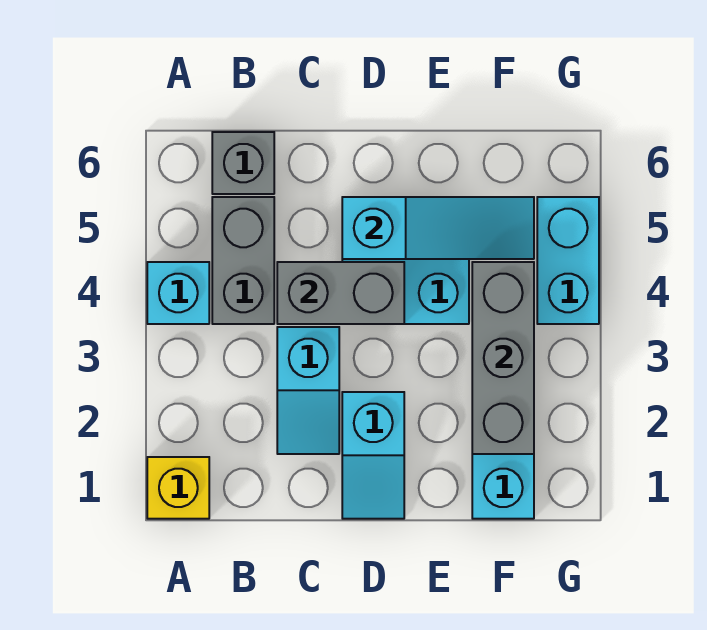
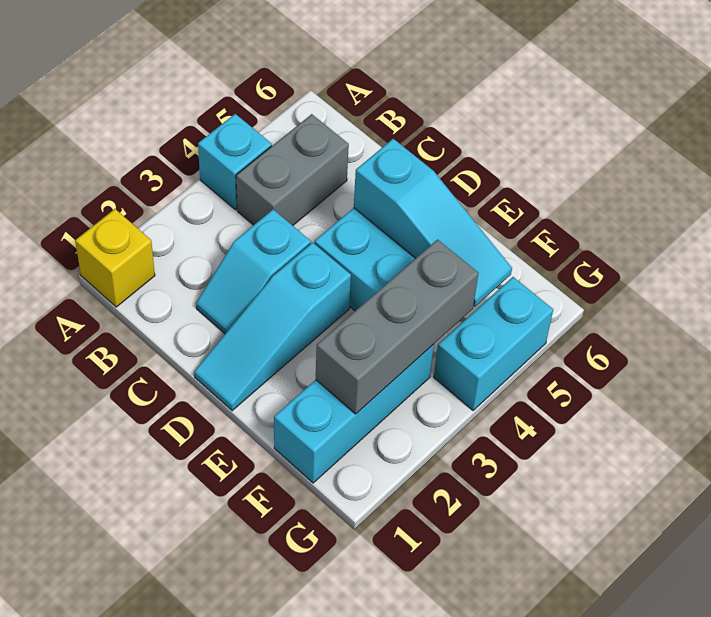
grey 1x1 brick [212,132,274,194] -> none
grey 1x2 brick [277,262,404,324] -> none
cyan 1x2 slope [342,392,404,519] -> cyan 1x3 slope [194,243,351,411]

